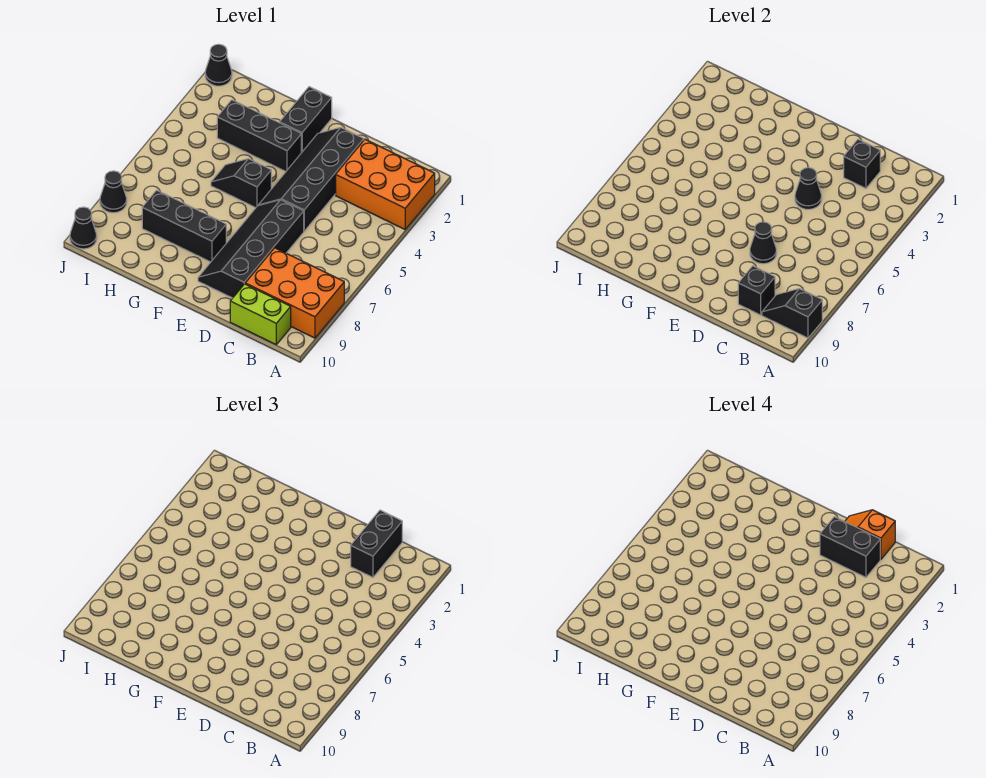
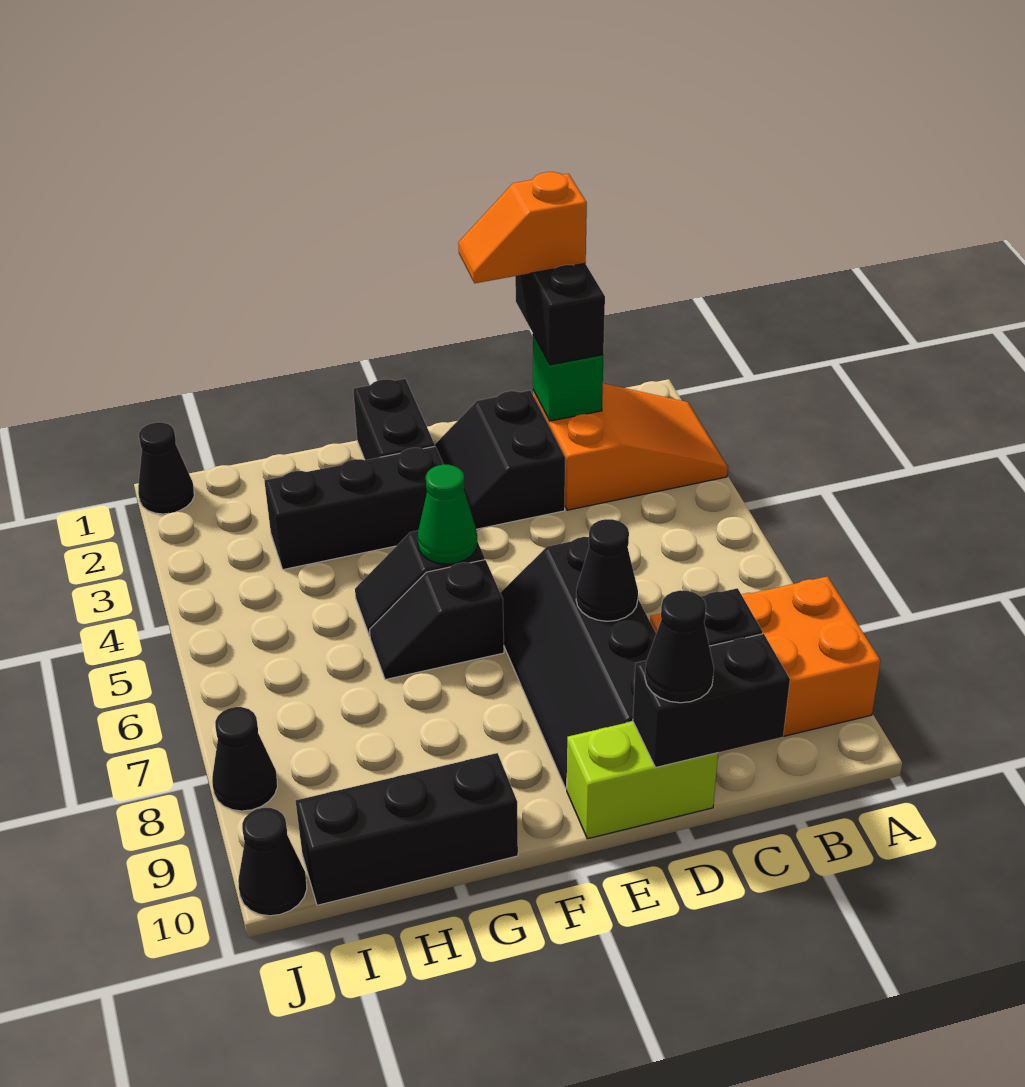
orange 2x3 brick [336,139,435,229] -> orange 2x3 slope [533,383,728,510]
black 1x2 slope [762,289,822,338] -> black 1x2 slope moved to [370,560,504,680]
lime 1x2 brick [230,284,291,344] -> lime 1x2 brick moved to [567,721,718,839]
black 1x1 brick [844,139,880,188] -> green 1x1 brick [533,335,604,421]
black 1x2 brick [820,517,880,577] -> black 1x2 brick moved to [633,634,790,768]
black 2x4 slope [258,127,364,231] -> black 2x2 slope [435,390,565,529]
black 1x1 cone [795,168,822,209] -> black 1x1 cone moved to [645,590,714,703]
none -> green 1x1 cone [418,465,477,564]
black 1x3 brick [142,190,226,262] -> black 1x3 brick moved to [296,753,518,905]

